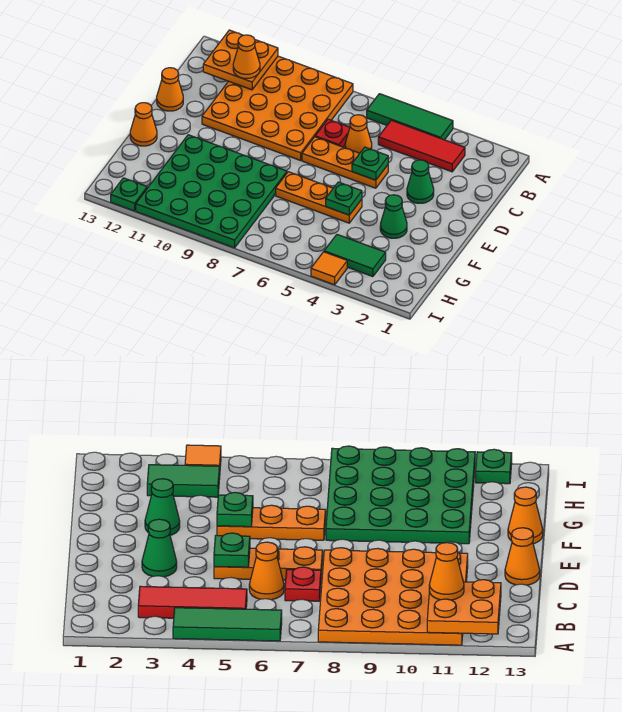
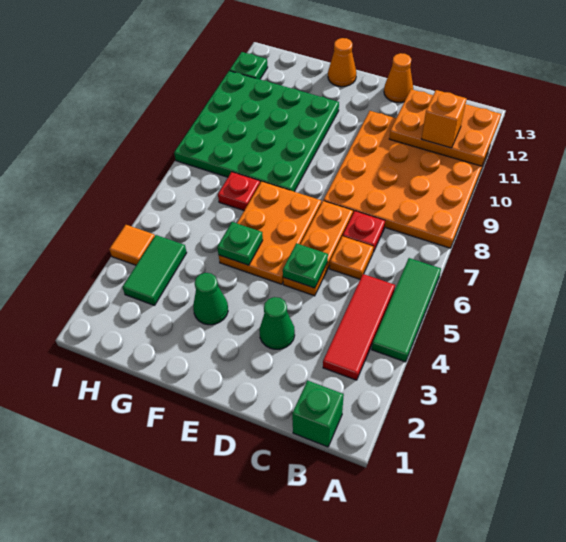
orange 2x2 plate [203,30,278,90] -> orange 2x3 plate [389,89,501,166]
none -> green 1x1 brick [292,381,344,447]
orange 1x1 cone [233,35,260,78] -> orange 1x1 brick [422,90,467,148]
orange 1x1 cone [345,115,372,153] -> orange 1x1 plate [330,236,373,279]
orange 1x3 plate [276,172,362,223] -> orange 2x3 plate [219,181,321,284]
none -> red 1x1 plate [218,172,260,210]

